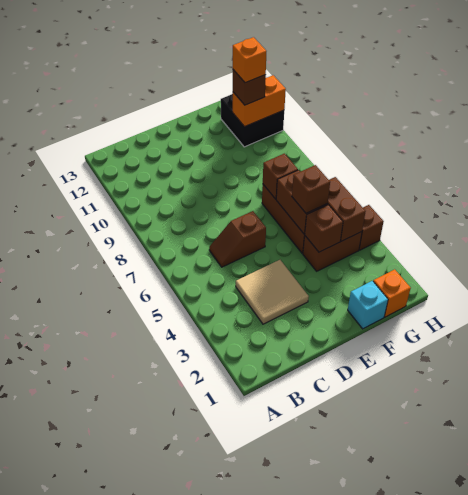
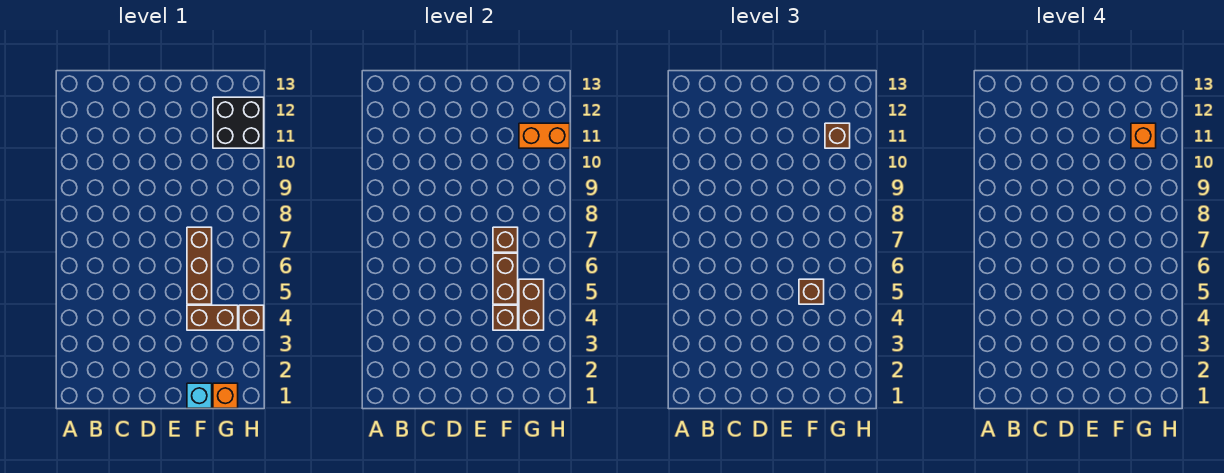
tan 2x2 tile [236,260,309,324] -> none
brown 1x2 slope [209,211,266,267] -> none

